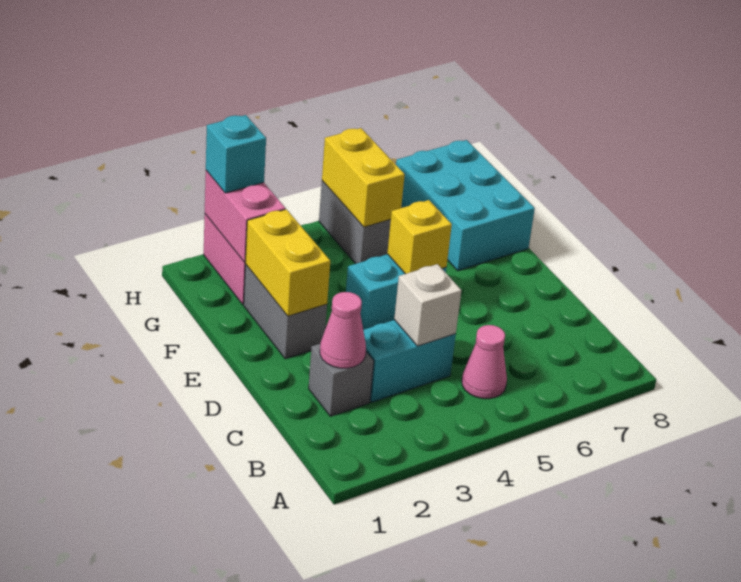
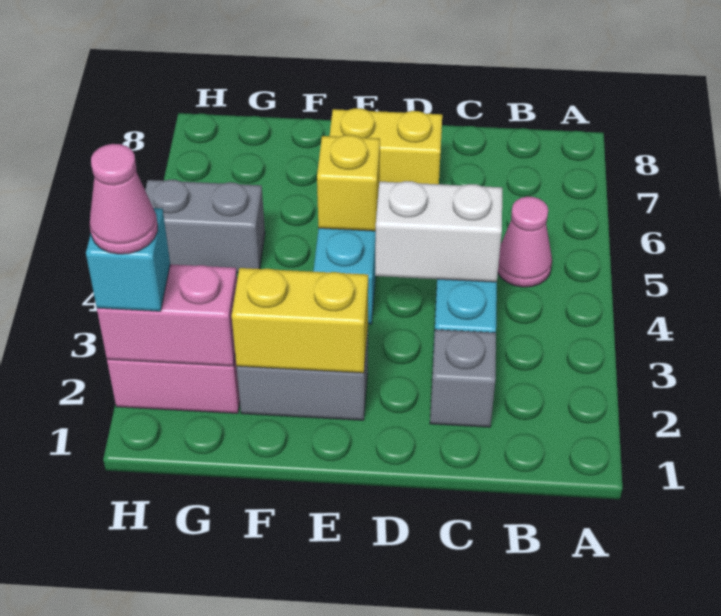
pink 1x1 cone [320,292,366,368] -> pink 1x1 cone moved to [90,144,158,254]
white 1x1 brick [394,264,461,346] -> white 1x2 brick [375,181,502,282]
cyan 2x3 brick [396,140,535,271] -> none
yellow 1x2 brick [322,128,405,227] -> yellow 1x2 brick moved to [330,108,442,184]

